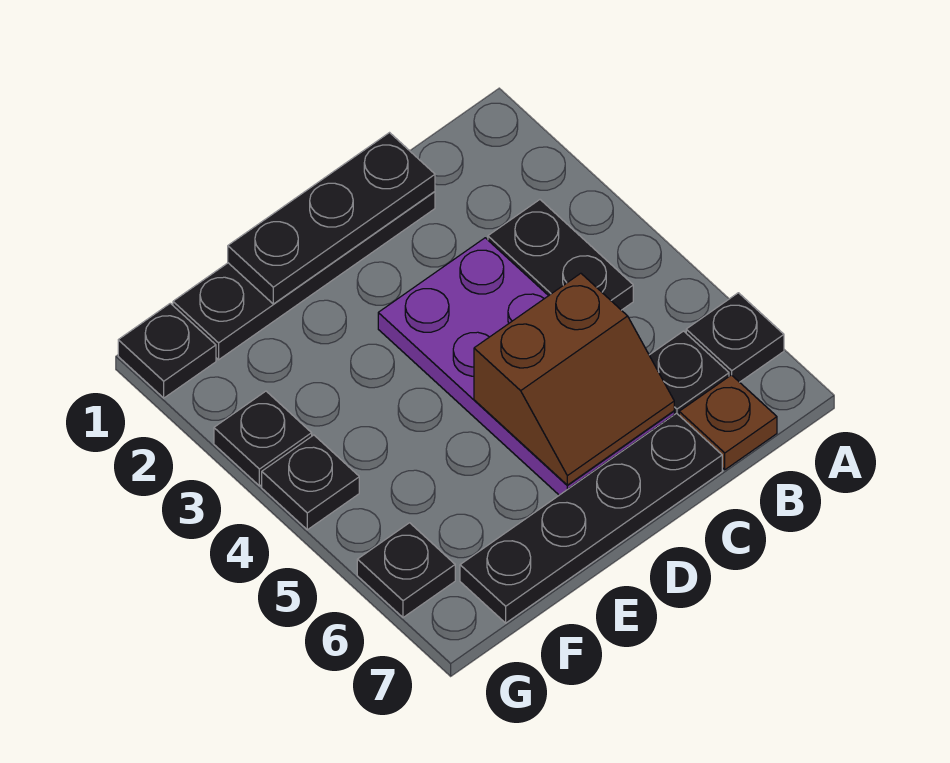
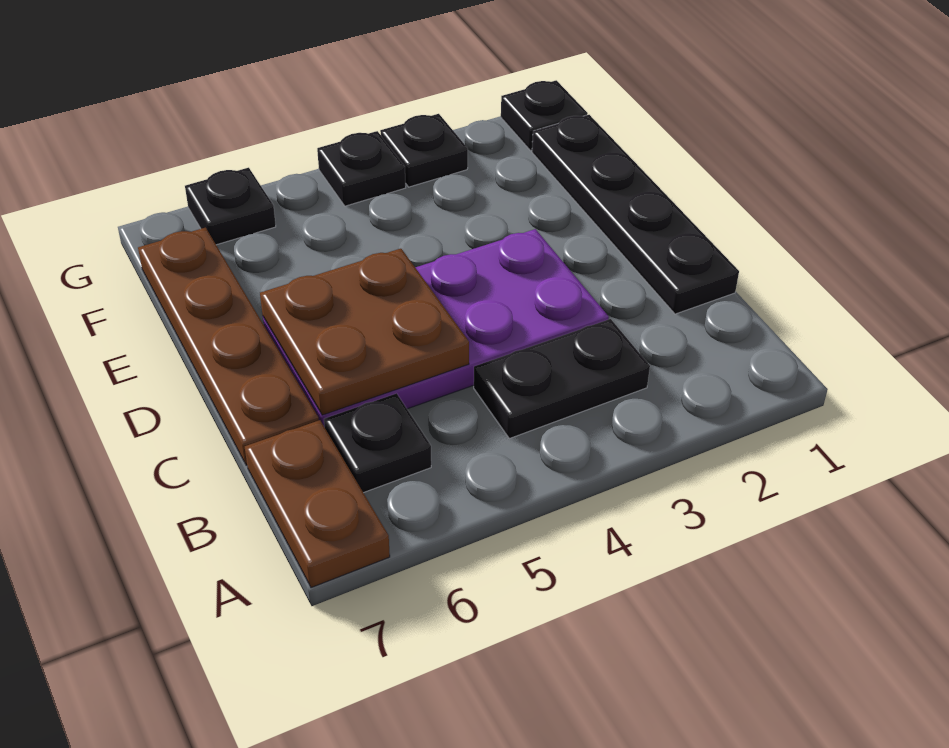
black 1x1 plate [686,293,784,382] -> none
brown 1x1 plate [679,375,777,470] -> brown 1x2 plate [245,420,390,588]
black 1x3 plate [228,133,435,304] -> none
brown 2x2 slope [474,273,674,485] -> brown 2x2 plate [260,249,469,415]
black 1x4 plate [460,413,722,623] -> brown 1x4 plate [138,228,319,466]

